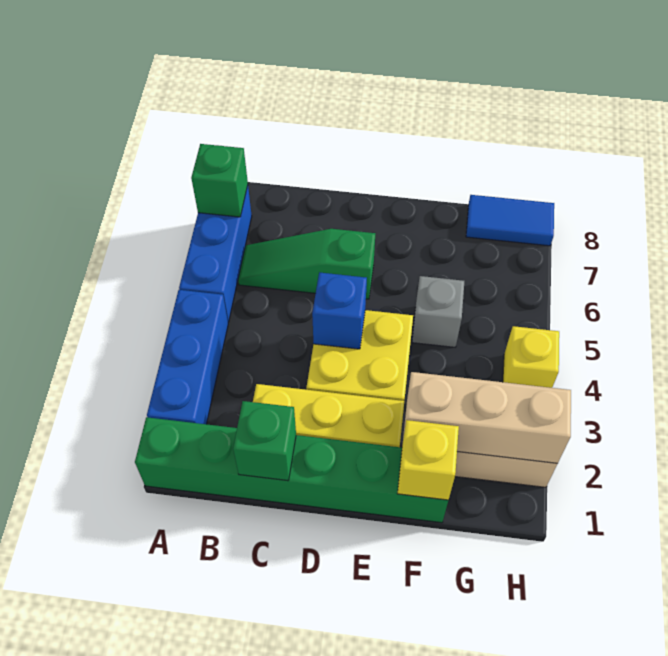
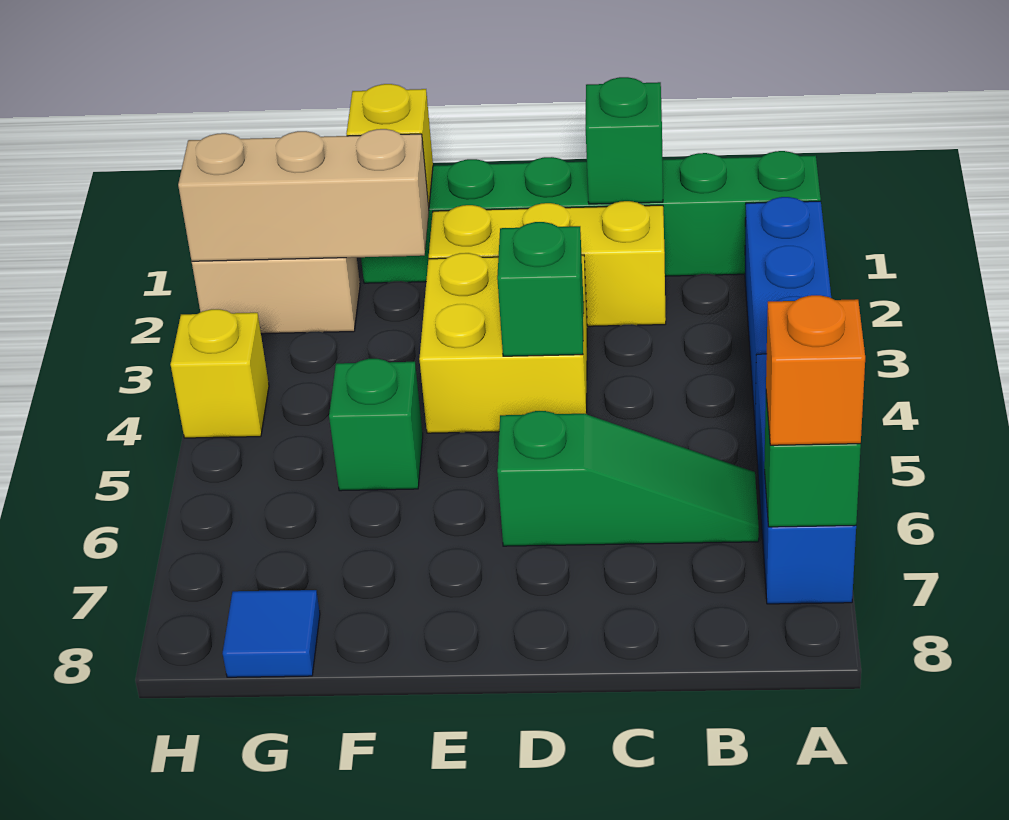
none -> orange 1x1 brick [766,295,865,445]
blue 1x1 brick [312,272,367,349] -> green 1x1 brick [497,222,584,356]
grey 1x1 brick [412,276,464,347] -> green 1x1 brick [329,359,423,491]
blue 1x2 tile [466,195,554,246] -> blue 1x1 tile [223,590,320,677]

